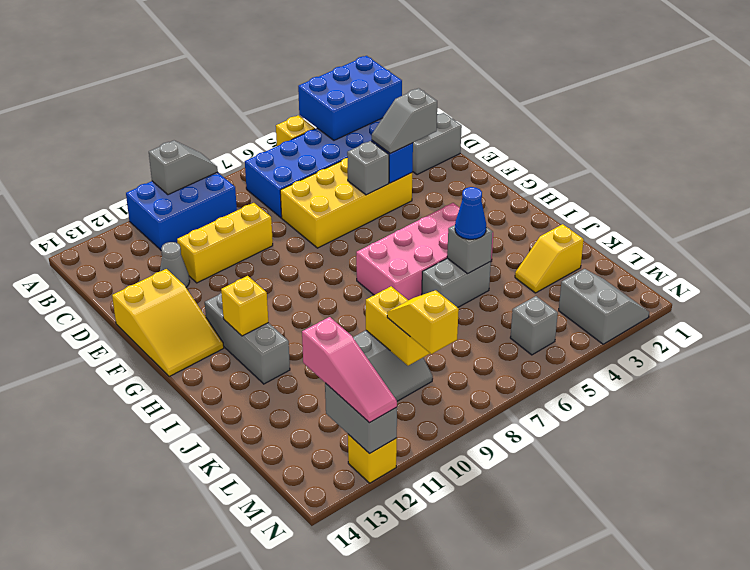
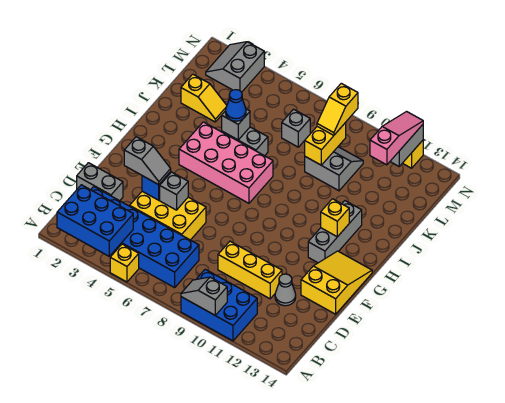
yellow 2x4 brick [280,158,412,248] -> yellow 2x3 brick [130,191,206,240]
grey 1x1 brick [510,296,558,355] -> grey 1x1 brick moved to [282,109,310,147]

